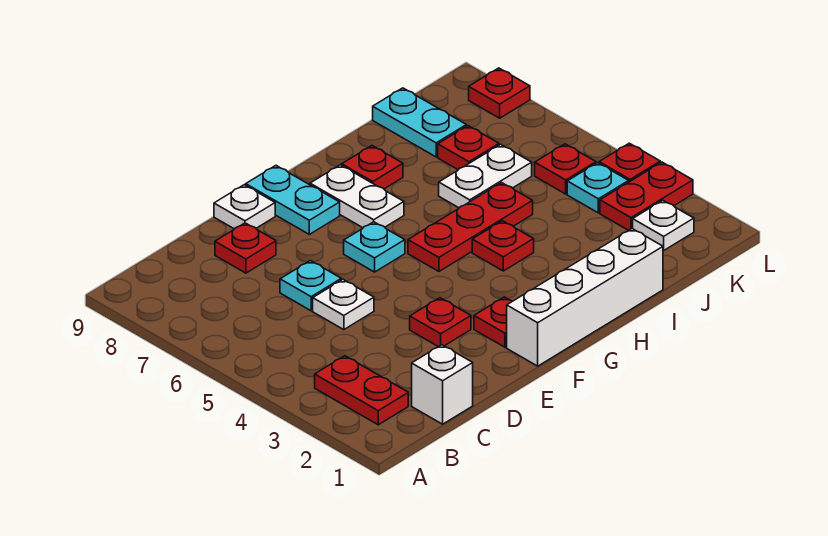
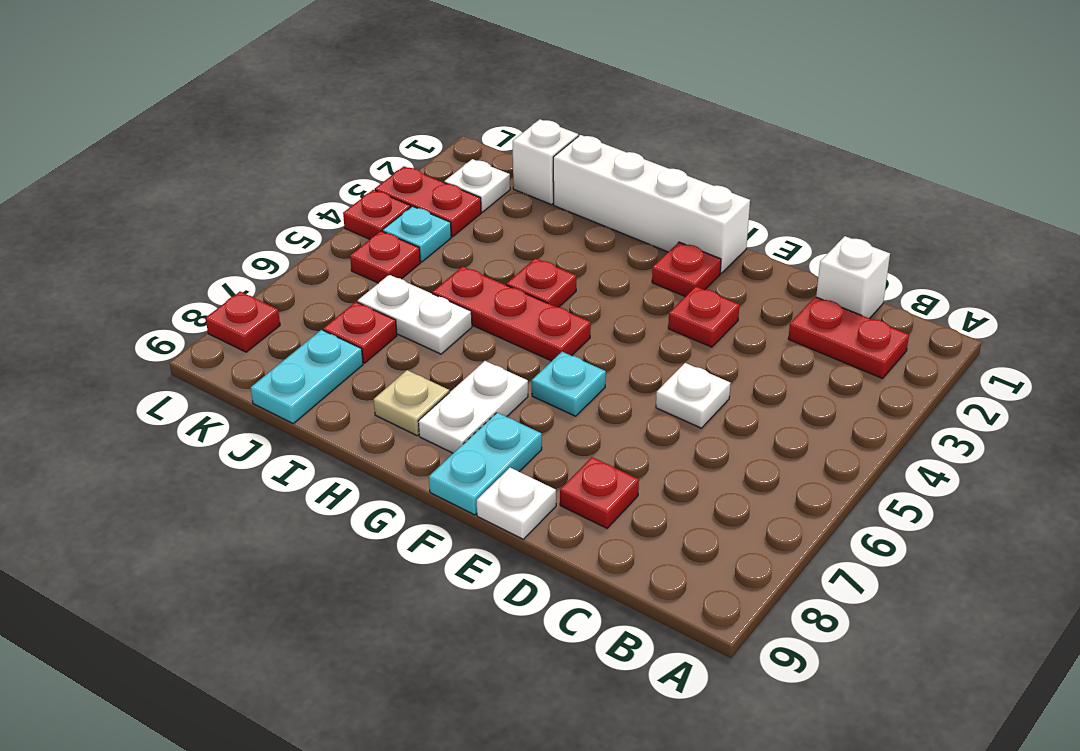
red 1x2 plate [315,356,408,425] -> red 1x2 plate turned to [788,297,909,378]
cyan 1x1 plate [280,261,341,311] -> none
red 1x1 plate [342,146,403,189] -> tan 1x1 plate [374,370,449,436]
none -> white 1x1 brick [513,119,578,205]

